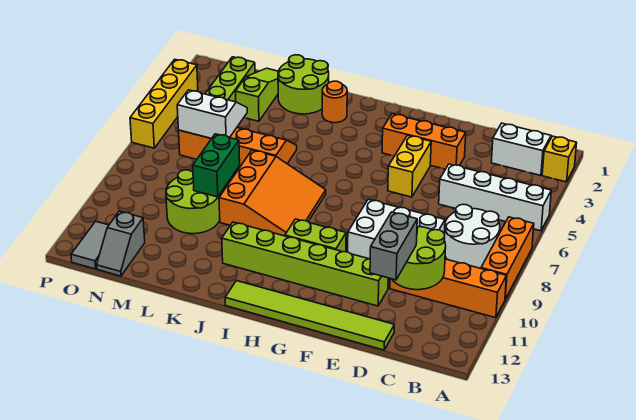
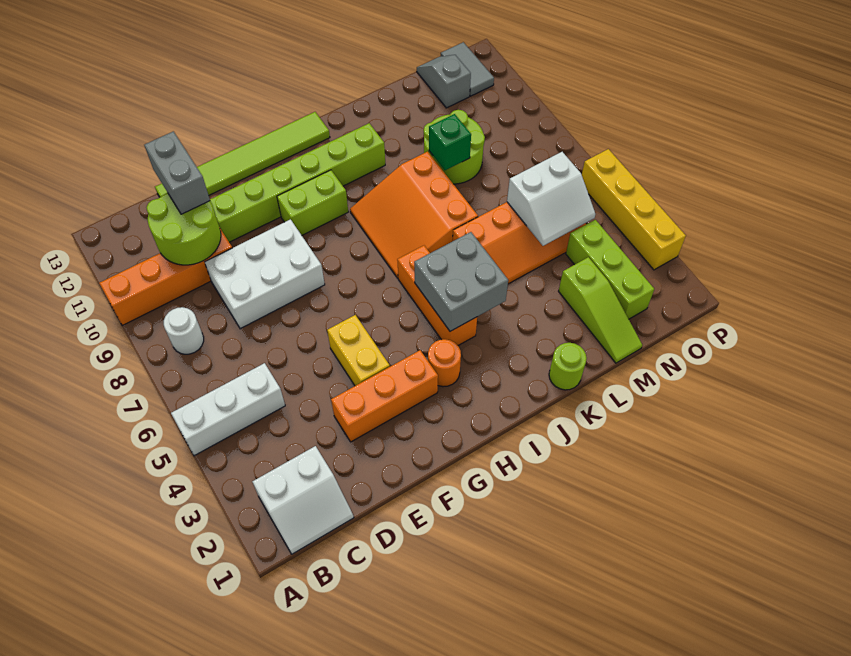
yellow 1x1 brick [542,136,577,182] -> none
white 1x4 brick [439,164,551,231] -> white 1x3 brick [171,363,285,456]
orange 1x3 brick [481,217,534,299] -> orange 1x3 brick moved to [397,246,477,345]
white 2x2 round brick [444,204,500,268] -> white 1x1 round brick [164,307,204,354]
none -> grey 2x2 brick [414,232,508,331]
orange 1x1 round brick [322,81,347,123] -> orange 1x1 round brick moved to [428,339,461,387]
lime 2x2 round brick [278,55,329,114] -> lime 1x1 round brick [549,343,587,390]
green 1x2 brick [193,134,240,197] -> green 1x1 brick [429,114,471,170]

